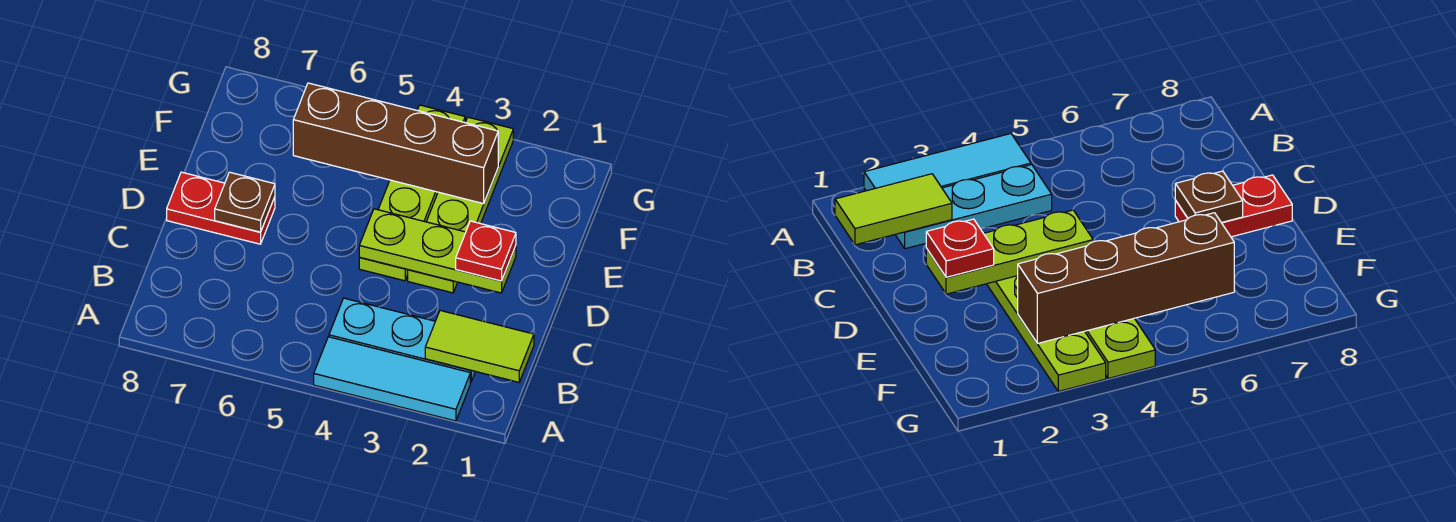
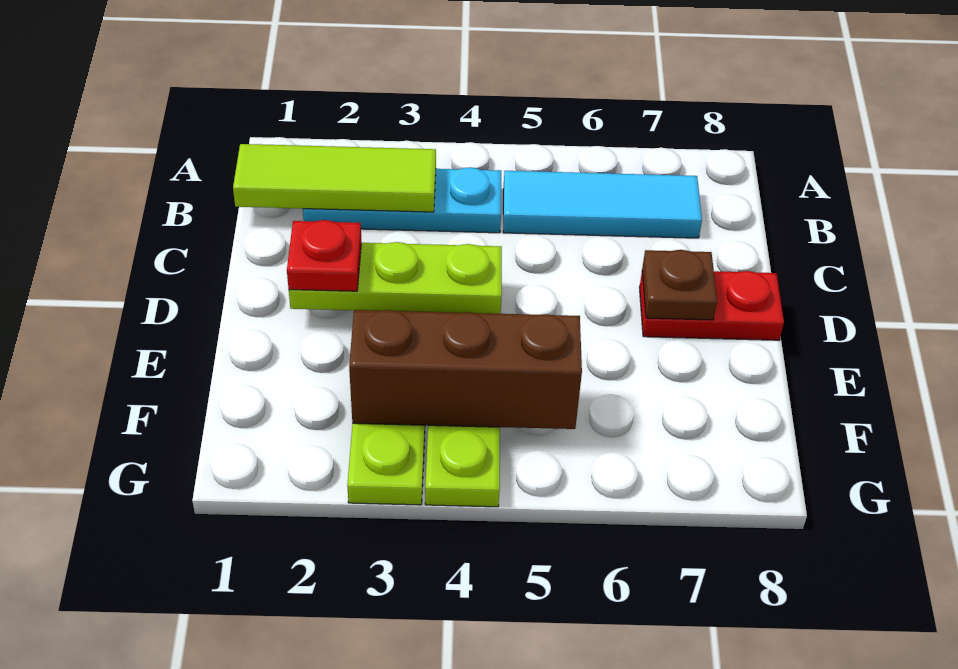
cyan 1x3 tile [314,337,470,421] -> cyan 1x3 tile moved to [503,171,702,238]
lime 1x2 tile [425,310,534,382] -> lime 1x3 tile [233,144,436,212]
brown 1x4 brick [293,83,498,204] -> brown 1x3 brick [349,310,582,429]

